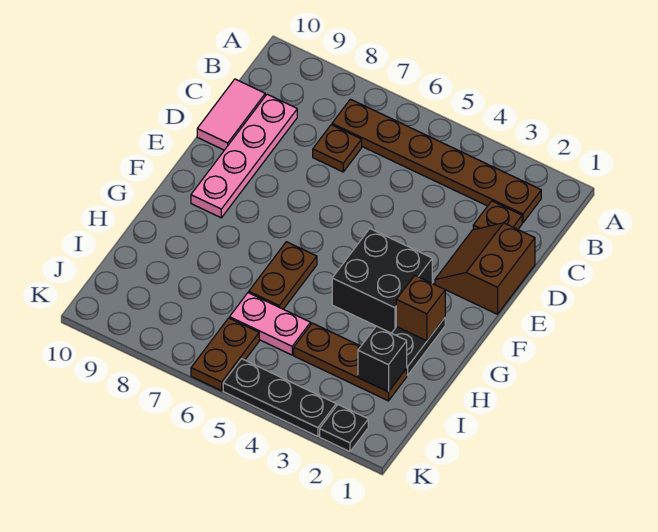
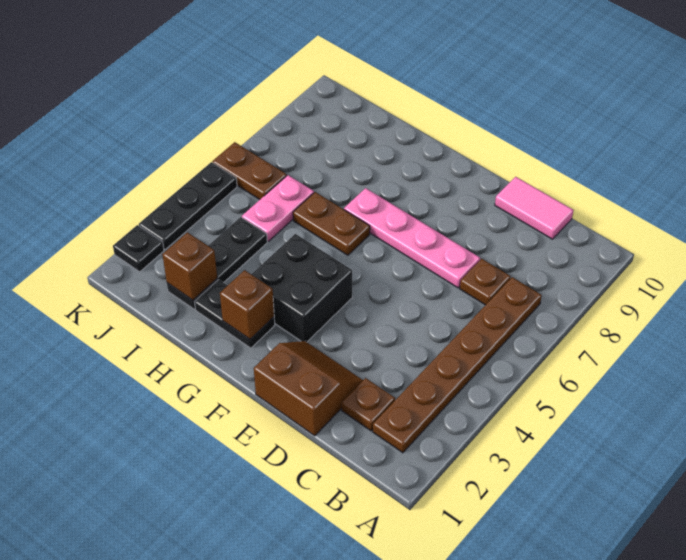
pink 1x4 plate [191,94,297,218] -> pink 1x4 plate moved to [344,188,480,288]
brown 1x3 plate [294,323,407,401] -> black 1x3 plate [167,217,267,309]
black 1x1 brick [358,326,407,392] -> brown 1x1 brick [162,232,217,300]

